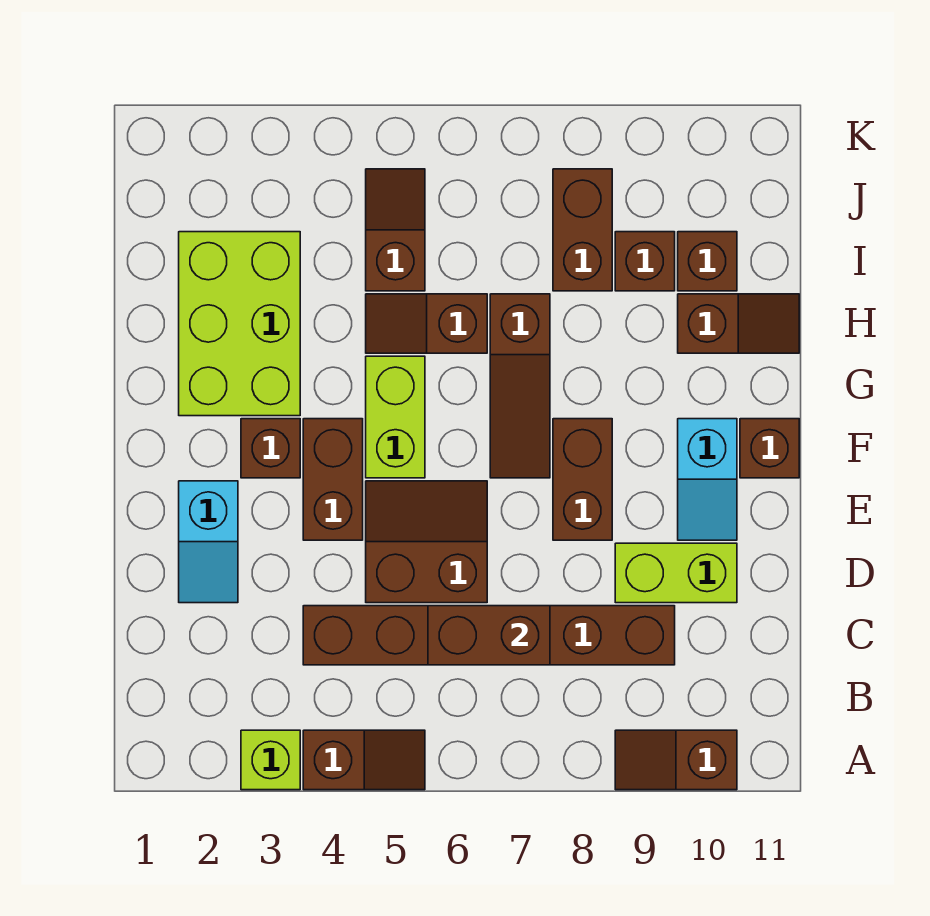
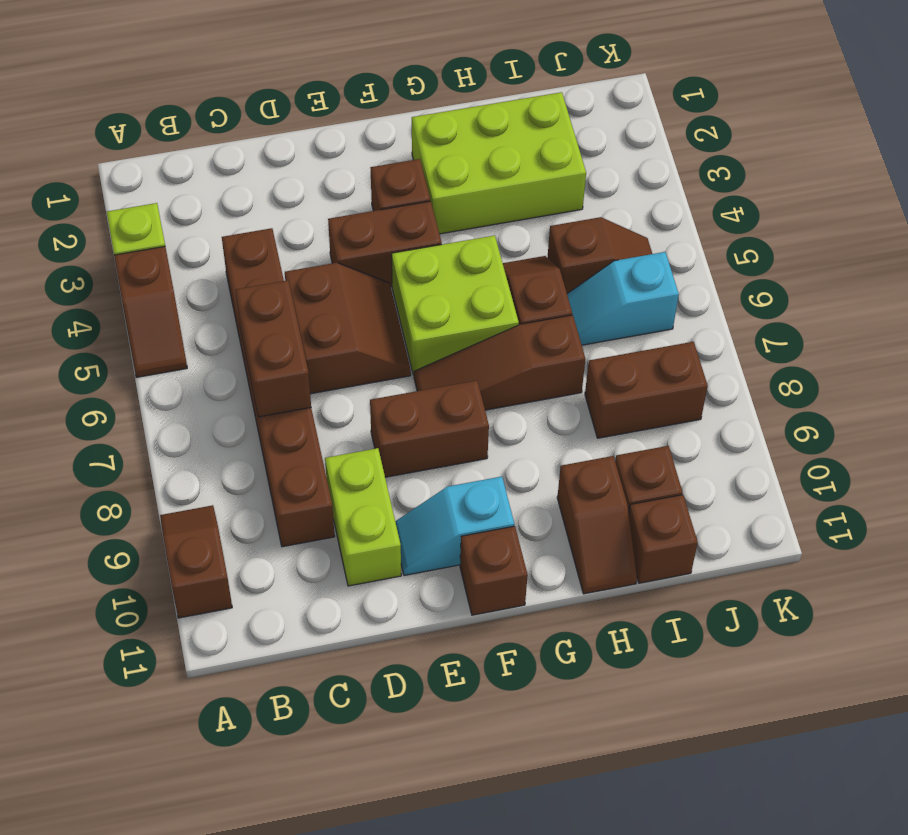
cyan 1x2 slope [179,481,238,603] -> cyan 1x2 slope moved to [567,252,679,345]
lime 1x2 brick [366,356,425,478] -> lime 2x2 brick [392,235,519,375]
brown 1x1 brick [615,232,675,291] -> brown 1x1 brick moved to [629,495,698,583]

